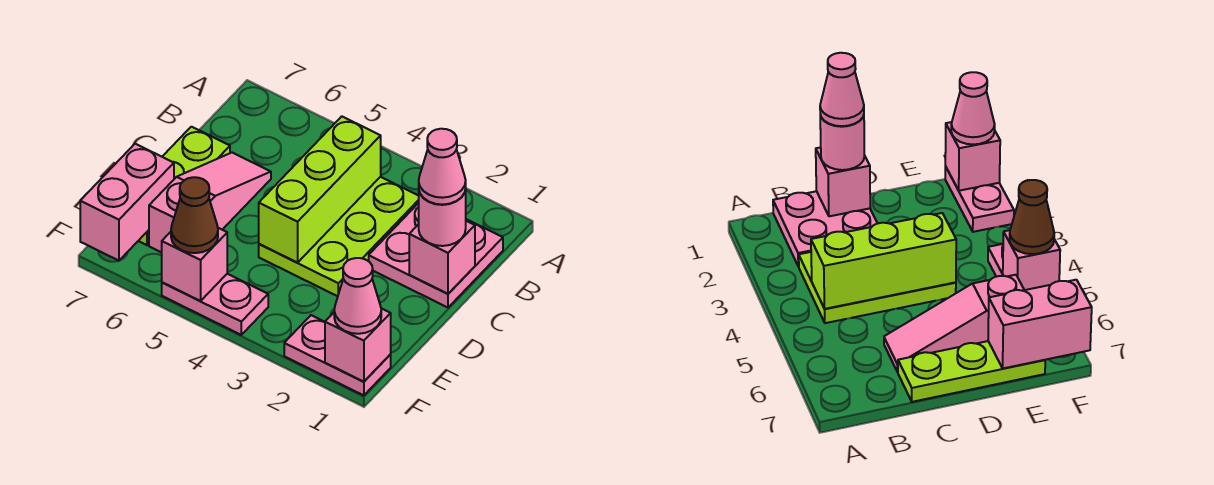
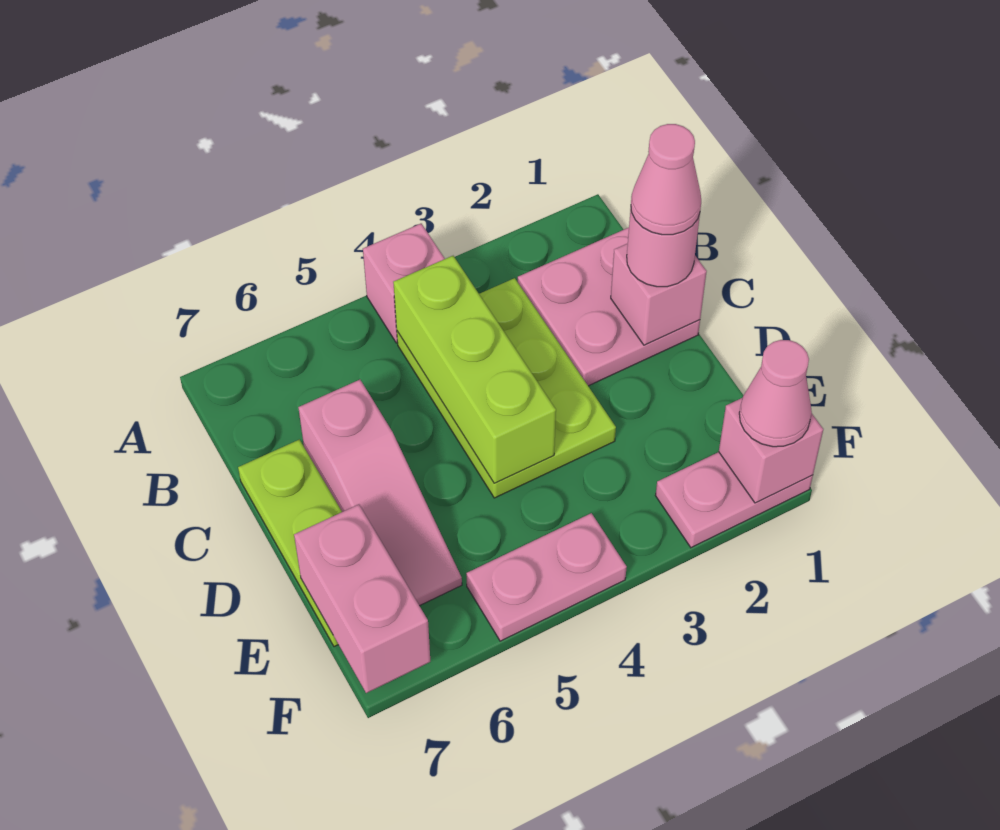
pink 1x3 slope [149,153,271,253] -> pink 1x3 slope turned to [298,380,462,606]
pink 1x1 brick [162,228,227,301] -> pink 1x1 brick moved to [363,224,445,343]
brown 1x1 cone [171,177,218,253] -> none

